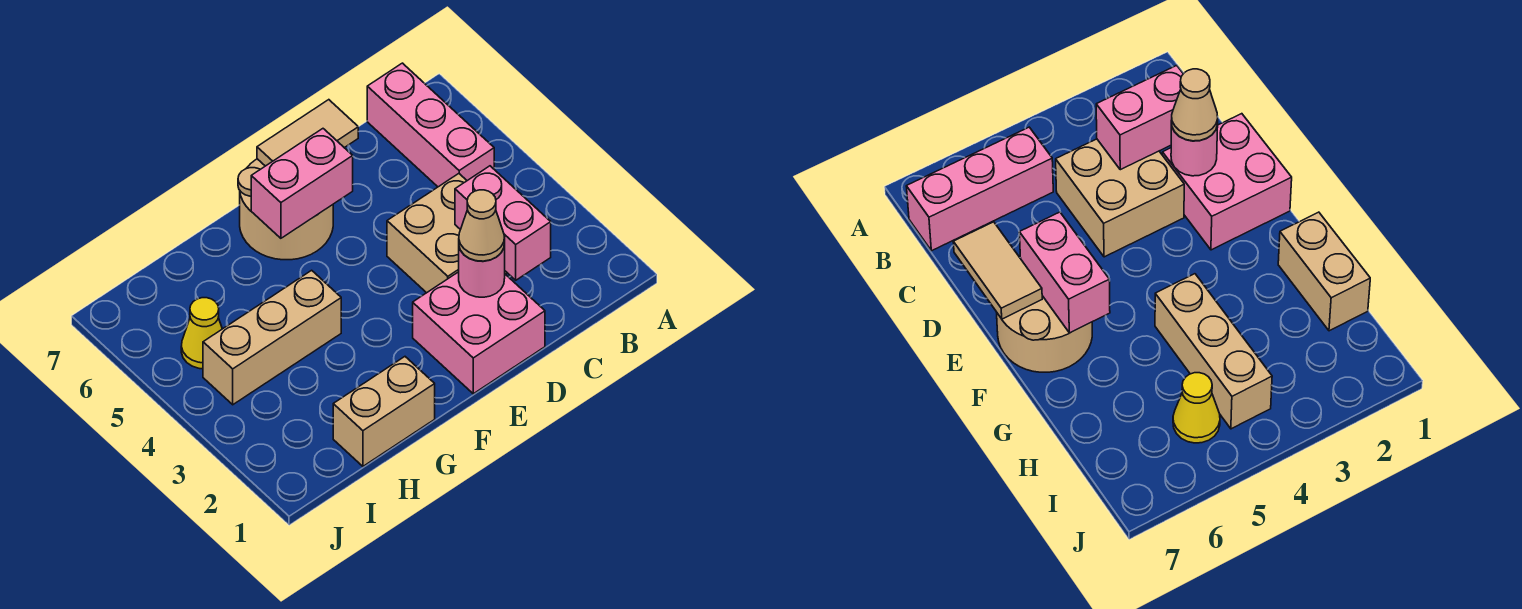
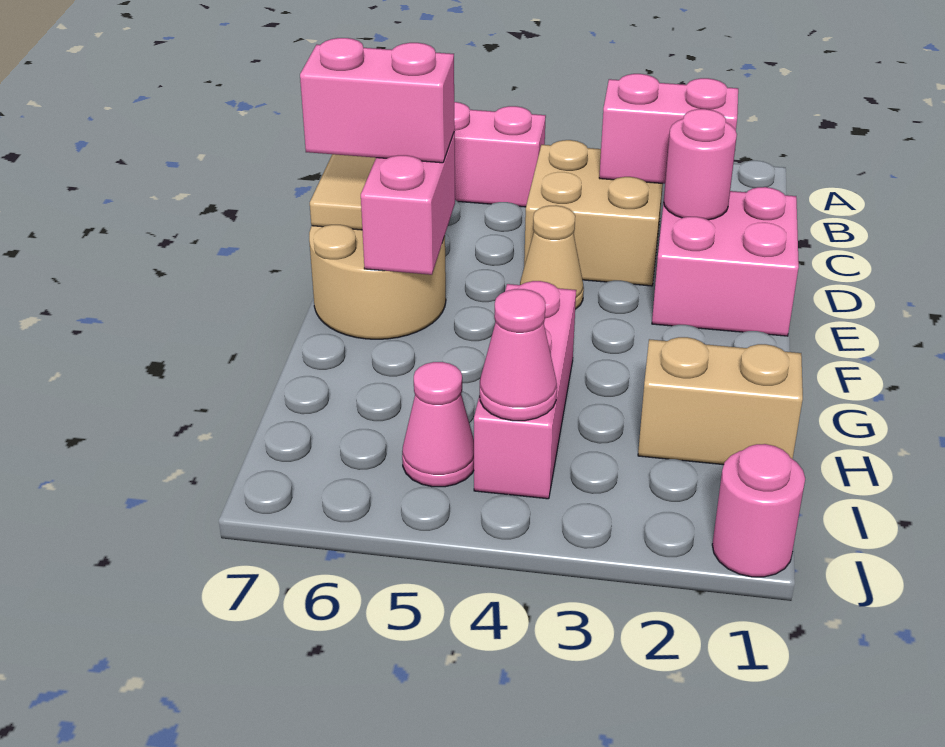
tan 1x1 cone [459,190,505,261] -> tan 1x1 cone moved to [520,205,584,309]
none -> pink 1x2 brick [300,38,455,163]
tan 1x2 brick [333,357,435,466] -> tan 1x2 brick turned to [638,337,803,465]
tan 1x3 brick [203,270,341,405] -> pink 1x3 brick [474,281,576,499]
none -> pink 1x1 cone [480,289,557,421]
yellow 1x1 cone [181,298,222,369] -> pink 1x1 cone [402,362,474,487]
none -> pink 1x1 round brick [712,444,805,577]

